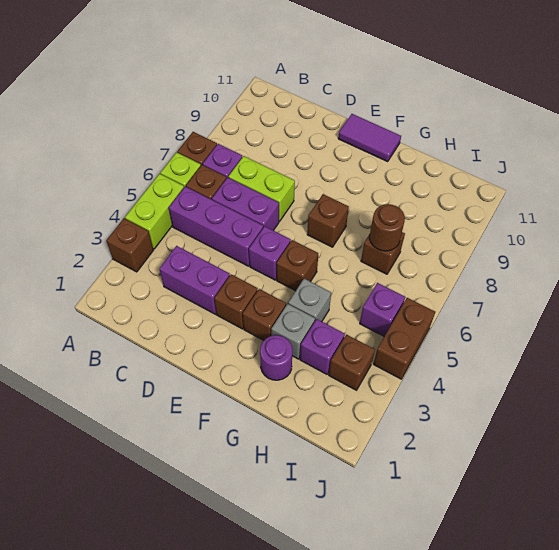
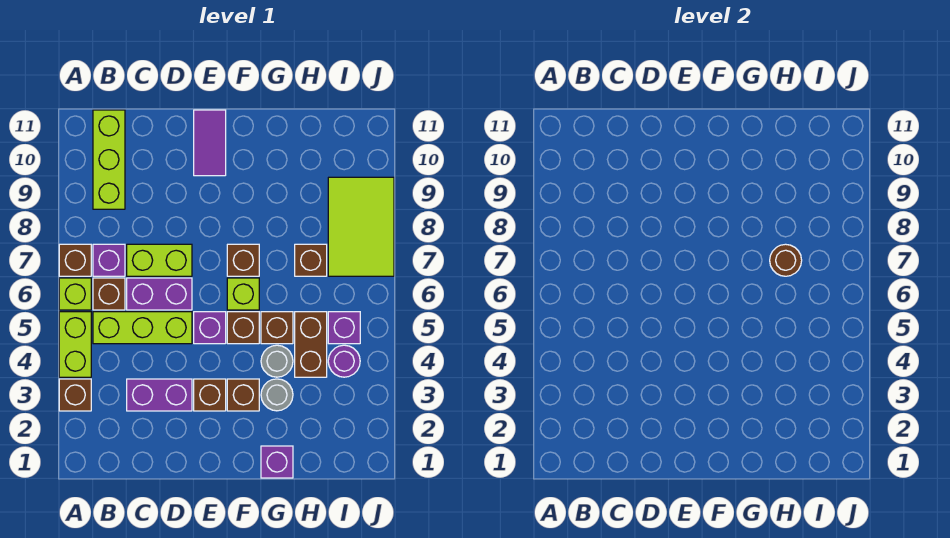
purple 1x3 brick [169,187,263,266] -> lime 1x3 brick [93,312,192,344]
none -> lime 1x3 brick [93,110,125,209]
purple 1x2 tile [338,114,401,162] -> purple 1x2 tile turned to [194,110,226,176]
none -> lime 1x1 brick [227,278,259,310]
purple 1x1 round brick [260,335,292,380] -> purple 1x1 round brick moved to [328,345,360,377]
grey 1x1 brick [271,304,315,359] -> grey 1x1 round brick [261,379,293,411]
grey 1x1 brick [288,279,331,321] -> grey 1x1 round brick [261,345,293,377]
purple 1x1 brick [300,319,345,374] -> purple 1x1 brick moved to [261,446,293,478]
brown 1x1 brick [329,335,375,390] -> brown 1x1 brick moved to [261,312,293,344]
none -> lime 2x3 tile [328,177,394,276]
brown 1x2 brick [374,298,435,379] -> brown 1x2 brick moved to [295,312,327,377]

